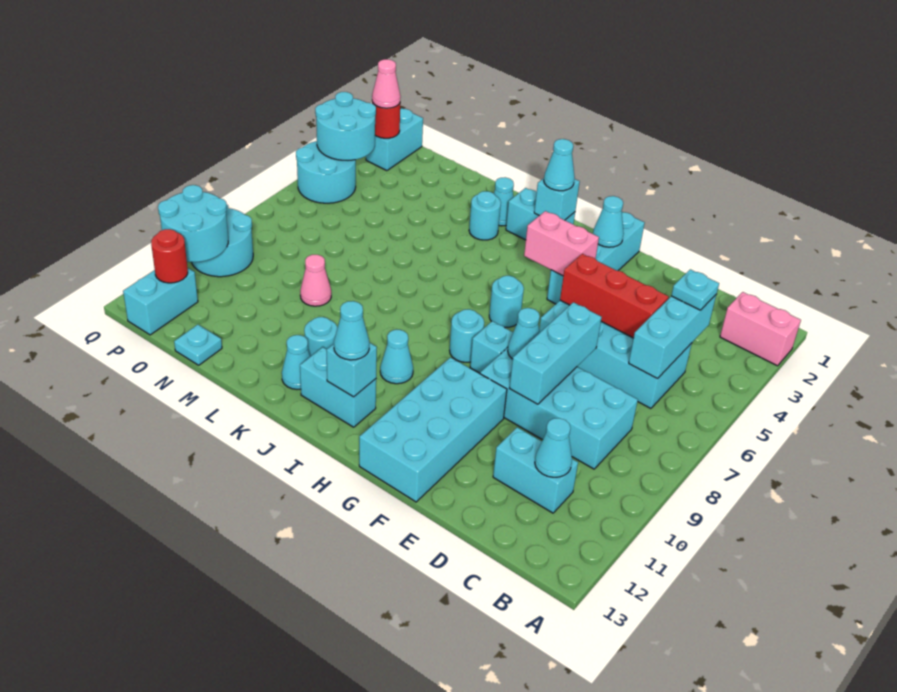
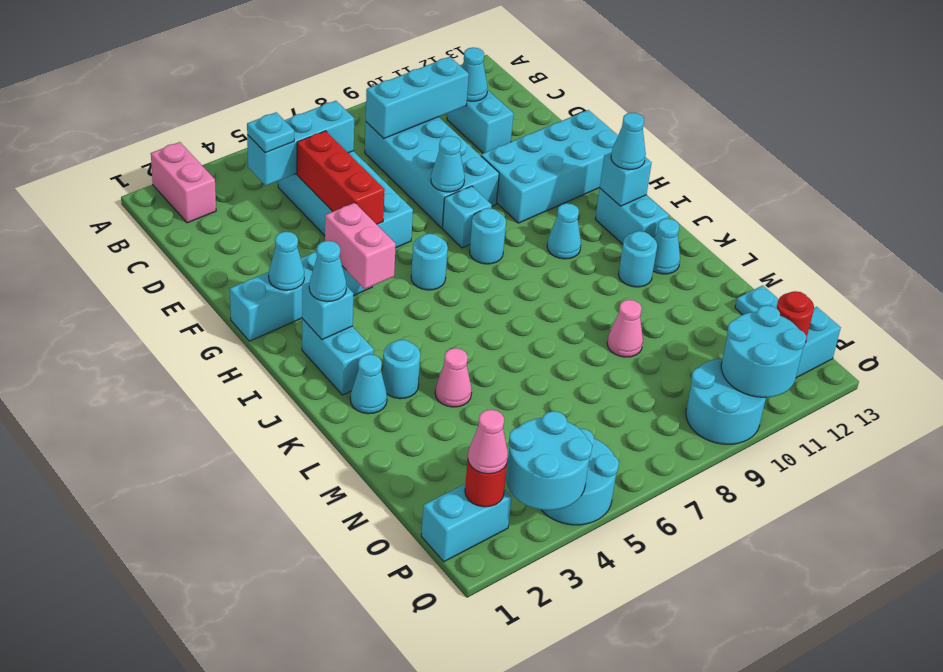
cyan 1x3 brick [509,302,602,404] -> cyan 1x3 brick moved to [366,57,469,138]
none -> pink 1x1 cone [435,348,472,407]

